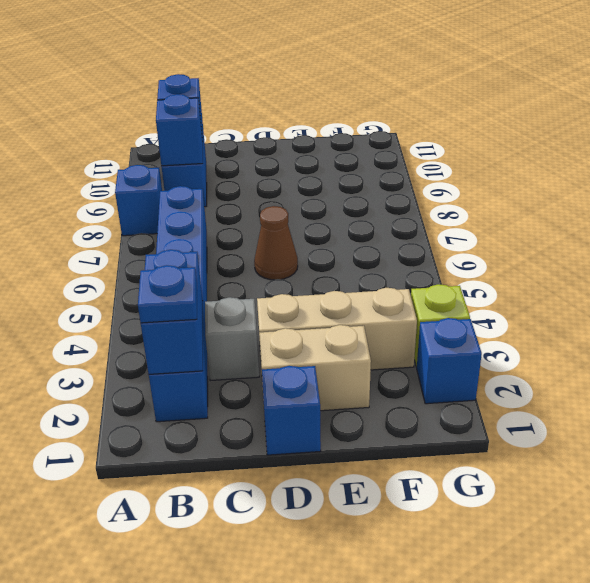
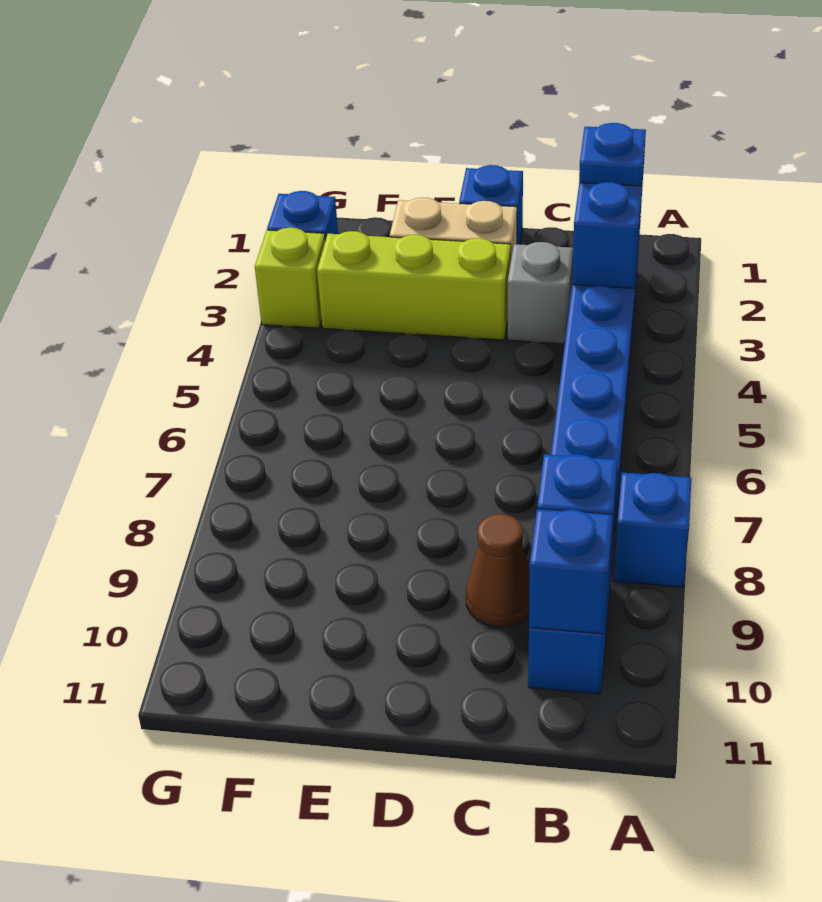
tan 1x3 brick [257,288,417,370] -> lime 1x3 brick [317,231,511,340]
brown 1x1 cone [254,206,298,280] -> brown 1x1 cone moved to [466,514,530,627]

